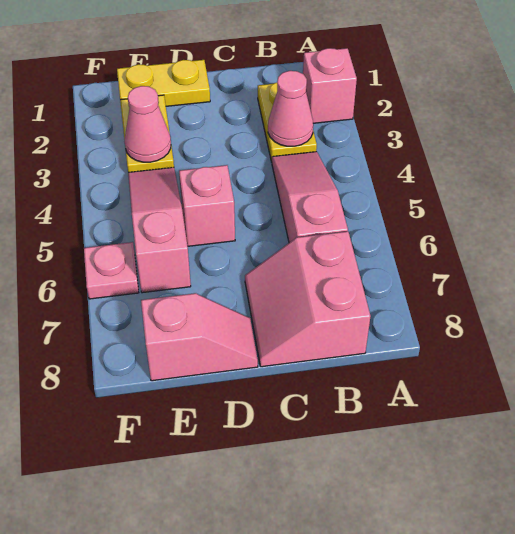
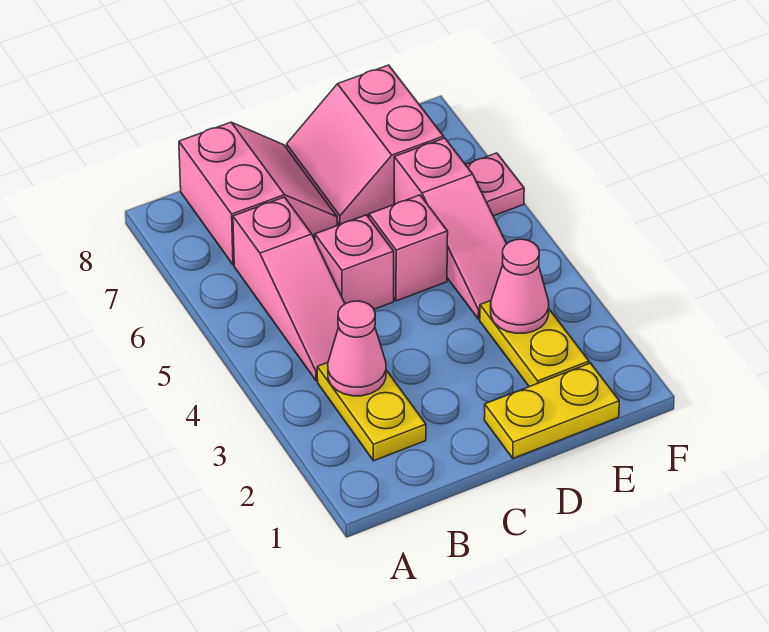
pink 1x1 brick [303,48,357,123] -> pink 1x1 brick moved to [315,215,394,309]
pink 1x2 slope [141,293,258,381] -> pink 2x2 slope [287,65,444,225]

